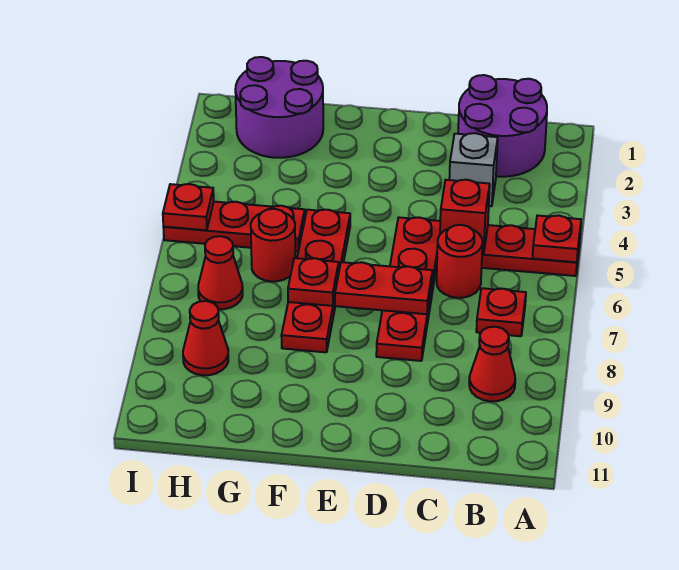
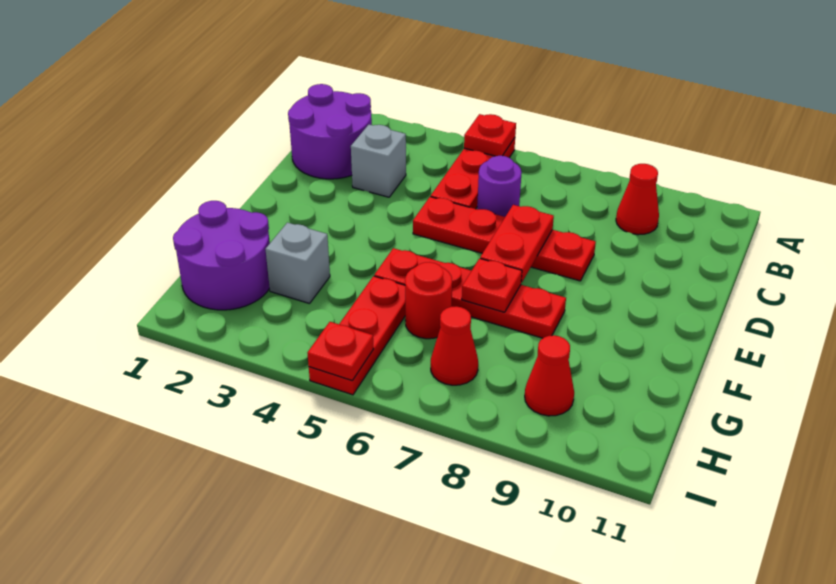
red 1x1 plate [476,288,526,336] -> none
red 1x1 brick [440,180,490,254] -> none
red 1x1 round brick [437,225,482,298] -> purple 1x1 round brick [477,156,522,217]
none -> grey 1x1 brick [265,223,330,304]

